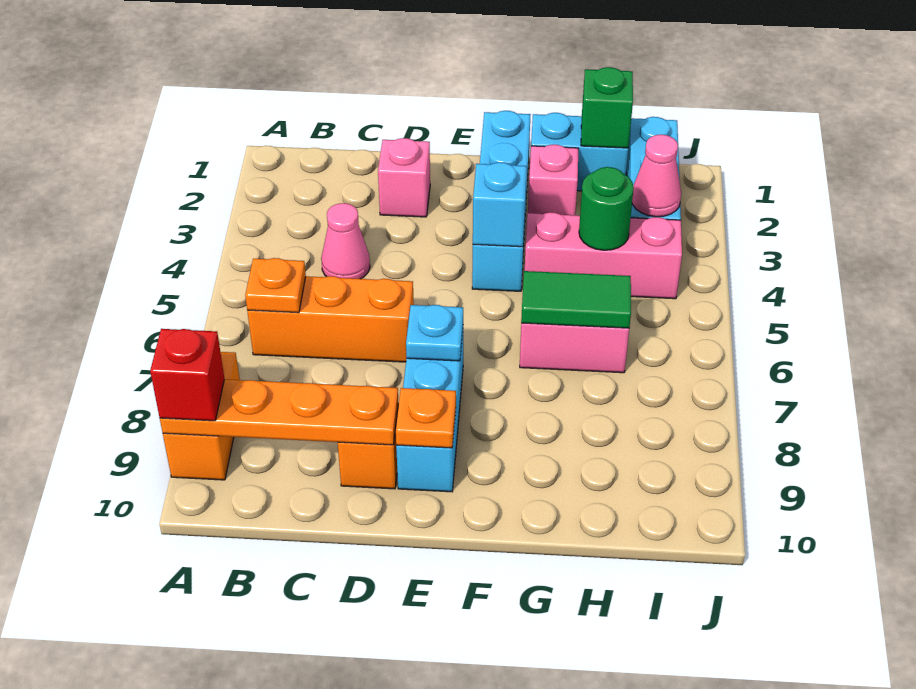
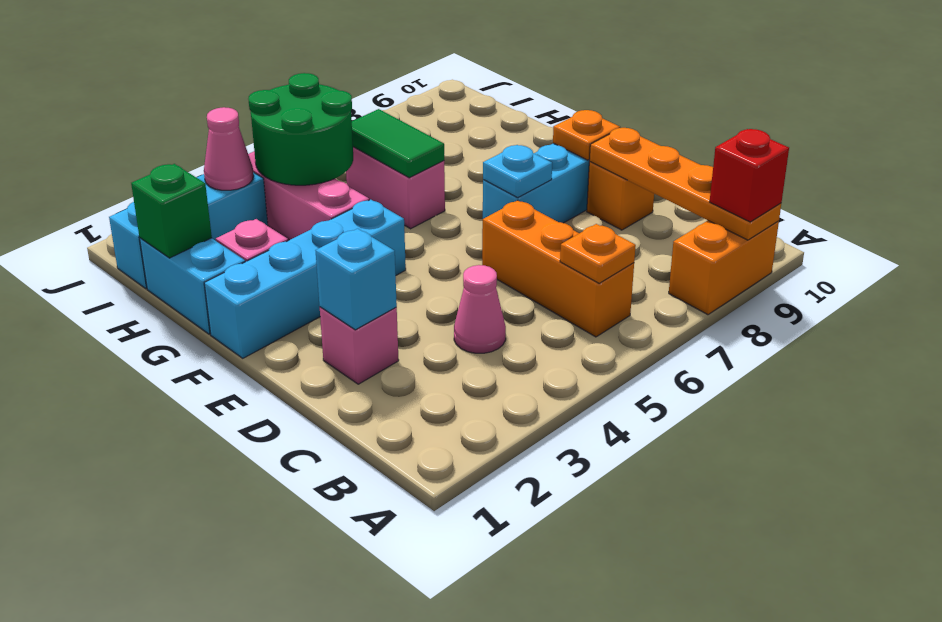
cyan 1x1 brick [473,162,527,247] -> cyan 1x1 brick moved to [315,229,397,330]
green 1x1 round brick [579,167,634,250] -> green 2x2 round brick [248,73,353,185]

